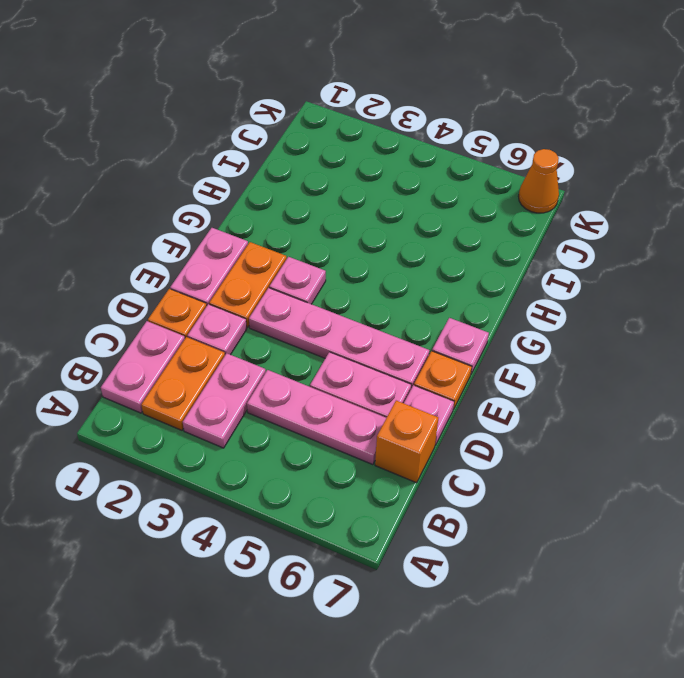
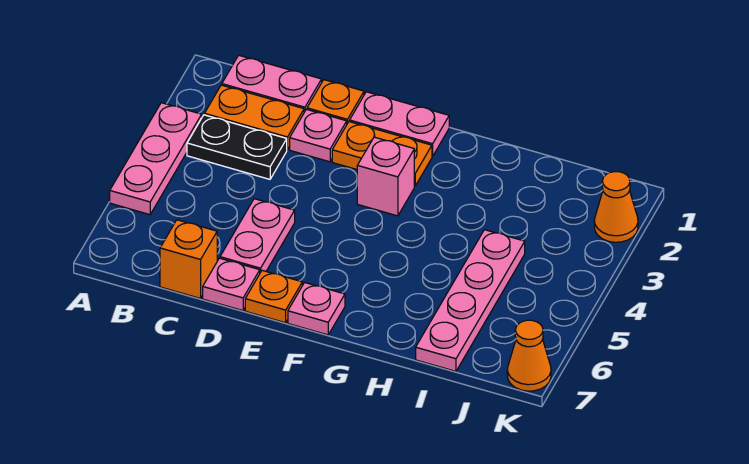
pink 1x2 plate [183,353,266,448] -> black 1x2 plate [187,115,287,179]
pink 1x3 plate [247,370,386,465] -> pink 1x3 plate moved to [110,103,202,215]
pink 1x4 plate [249,288,429,389] -> pink 1x4 plate moved to [416,230,525,371]
pink 1x1 plate [269,257,326,304] -> pink 1x1 brick [357,137,414,216]
none -> orange 1x1 cone [594,172,638,242]

